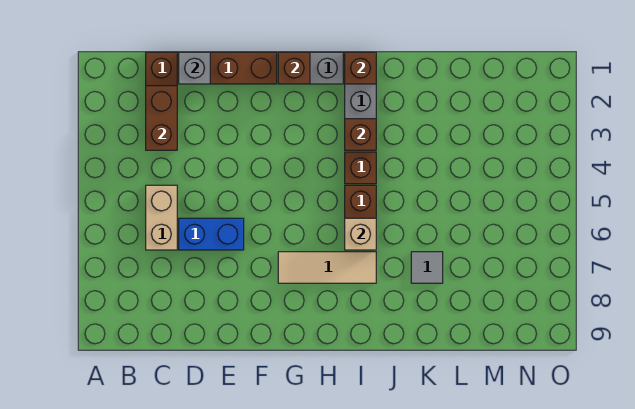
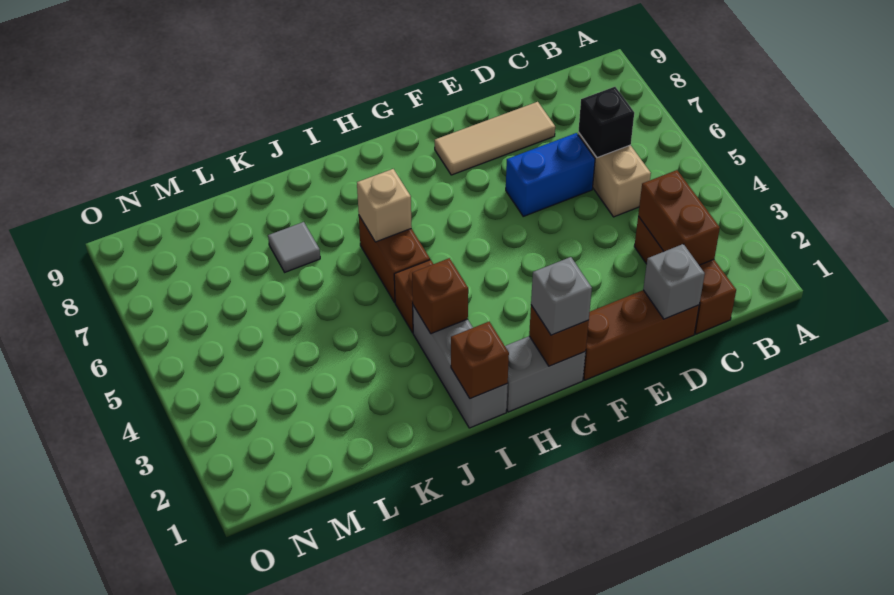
none -> black 1x1 brick [578,87,634,158]
none -> grey 1x1 brick [531,257,592,335]
tan 1x3 tile [278,252,376,283] -> tan 1x3 tile moved to [435,102,555,175]

